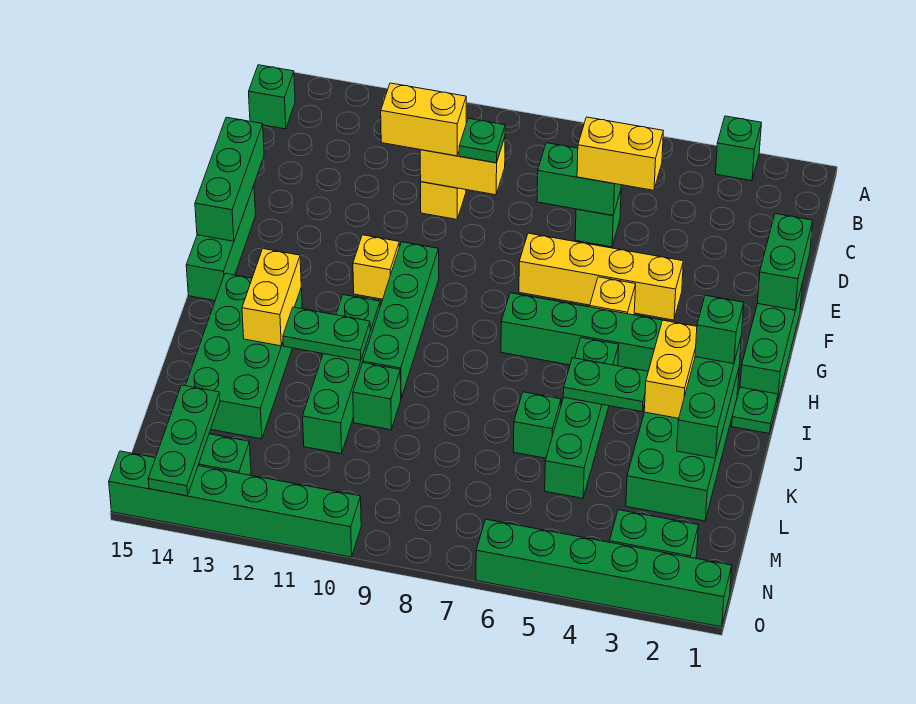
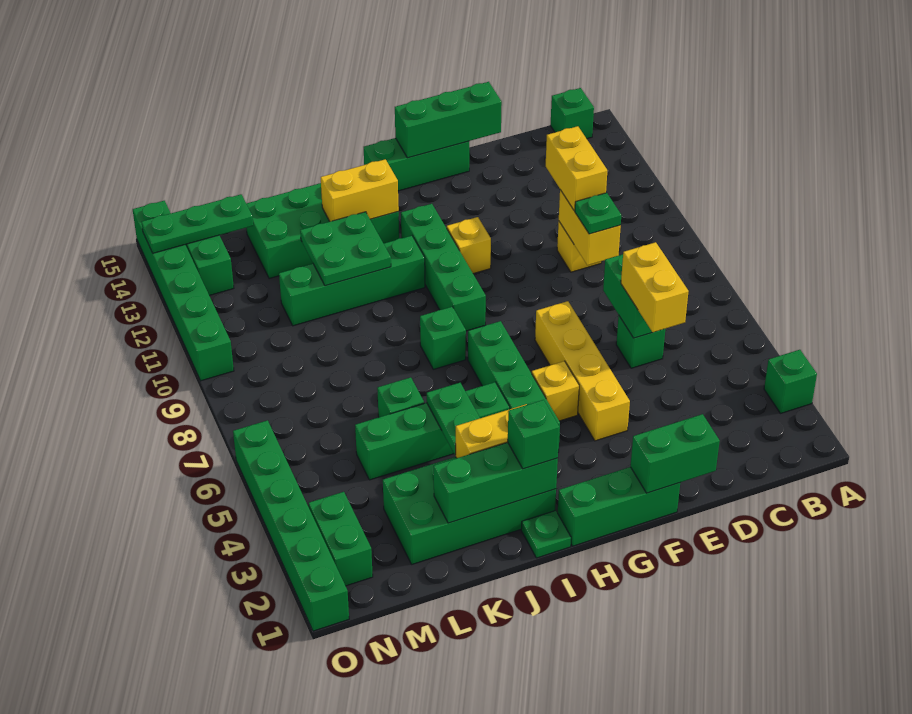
green 1x4 brick [363,242,439,398] -> green 1x4 brick turned to [401,204,486,331]
green 1x2 plate [283,307,370,360] -> green 2x2 plate [300,212,391,286]
green 1x1 brick [353,363,401,430] -> green 1x1 brick moved to [420,307,466,369]

